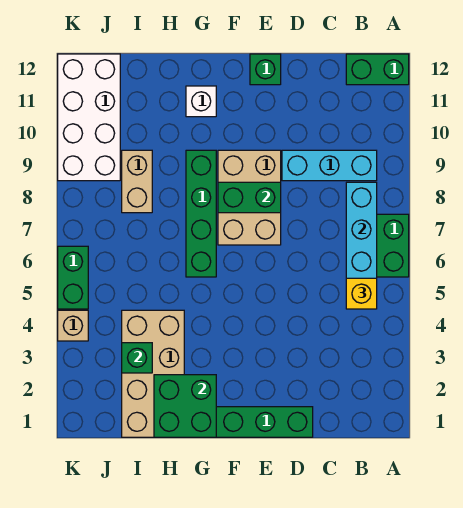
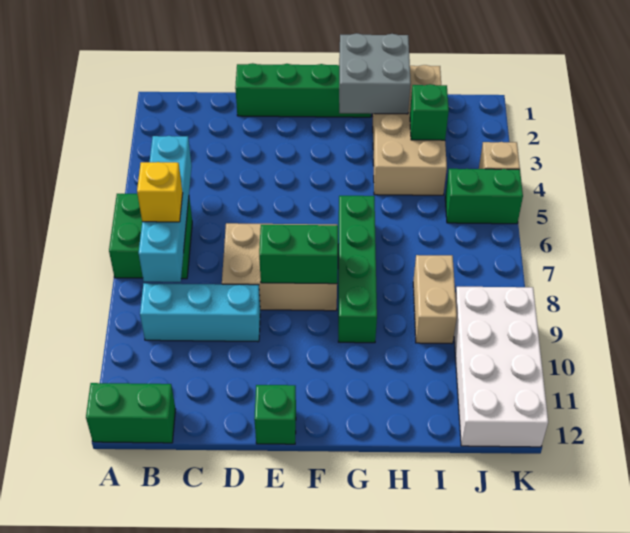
yellow 1x1 brick [346,278,377,309] -> yellow 1x1 brick moved to [137,162,183,222]
tan 2x3 brick [218,150,281,245] -> tan 2x3 brick turned to [222,223,337,311]
green 2x2 brick [154,375,216,437] -> grey 2x2 brick [339,33,411,114]
white 1x1 brick [186,86,216,117] -> none
green 1x2 brick [58,246,88,309] -> green 1x2 brick turned to [445,169,523,224]

